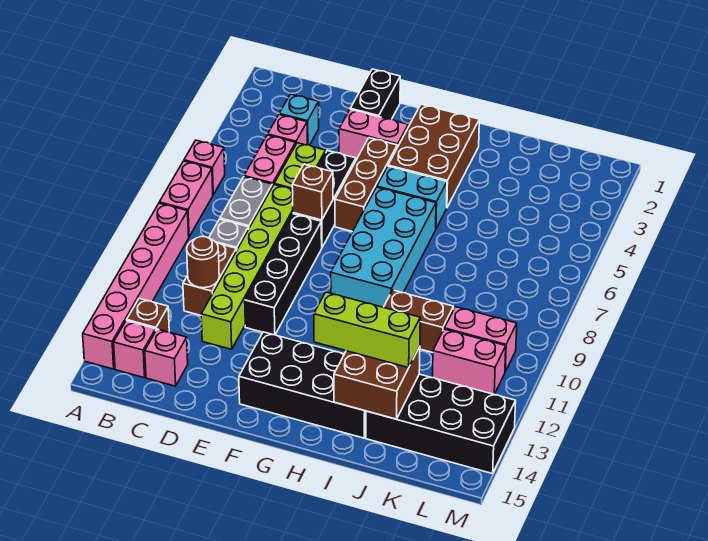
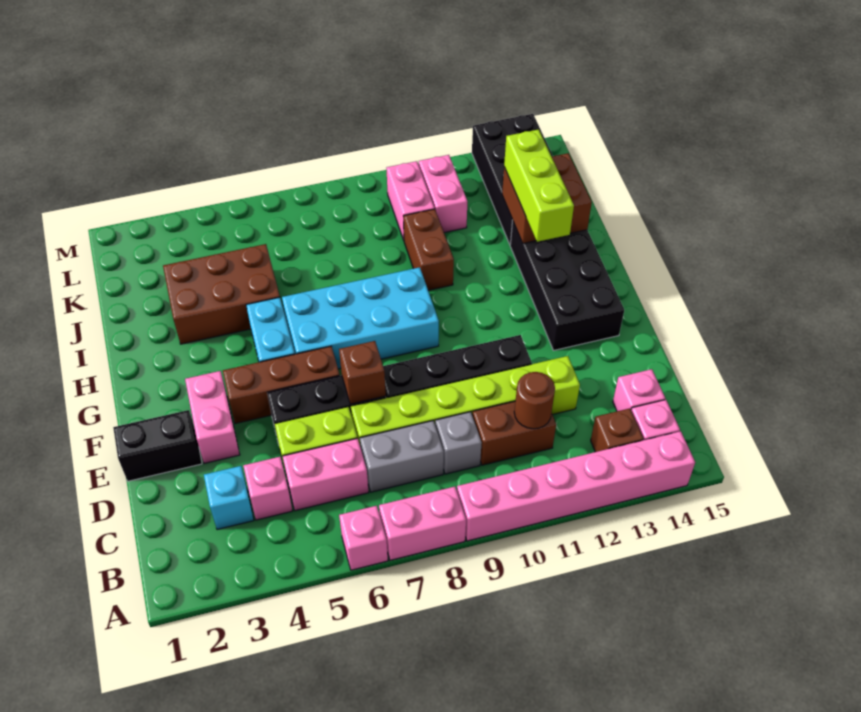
brown 2x3 brick [388,104,479,207] -> brown 2x3 brick moved to [163,244,280,344]

